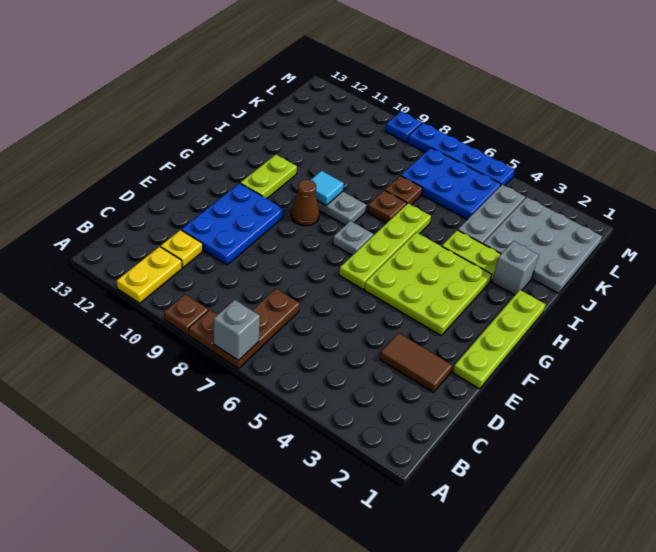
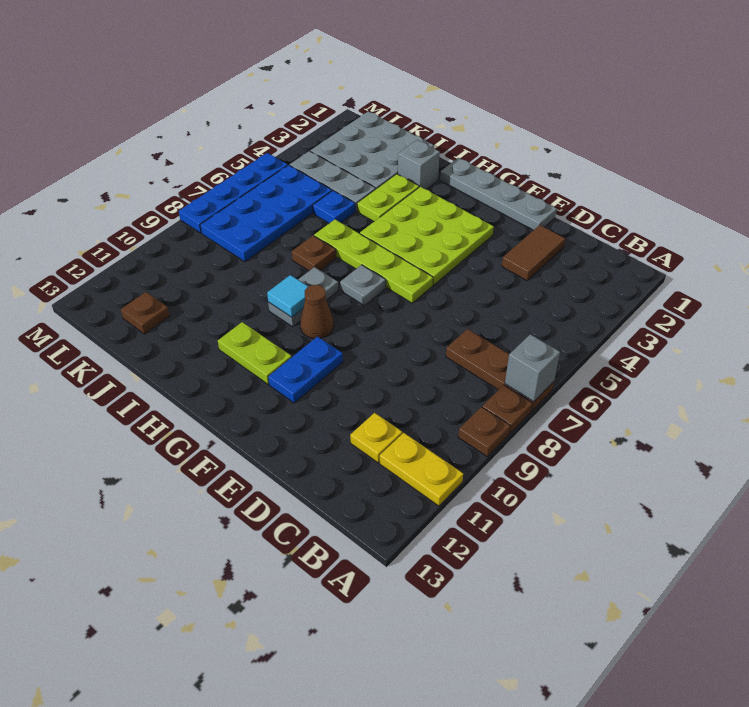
blue 2x3 plate [182,183,284,265] -> blue 1x2 plate [268,337,343,403]
lime 1x4 plate [453,290,546,389] -> grey 1x4 plate [440,158,557,230]
brown 1x1 plate [385,176,423,205] -> brown 1x1 plate moved to [121,292,169,334]
blue 2x3 plate [401,148,501,219] -> blue 2x4 plate [200,165,332,262]
blue 1x1 plate [385,112,422,143] -> blue 1x1 plate moved to [313,191,355,223]

